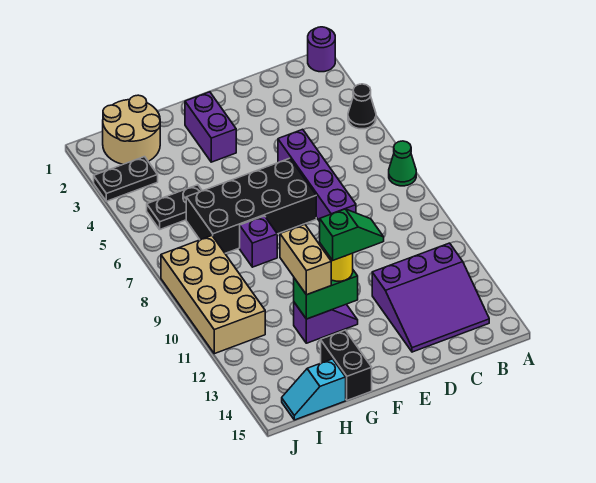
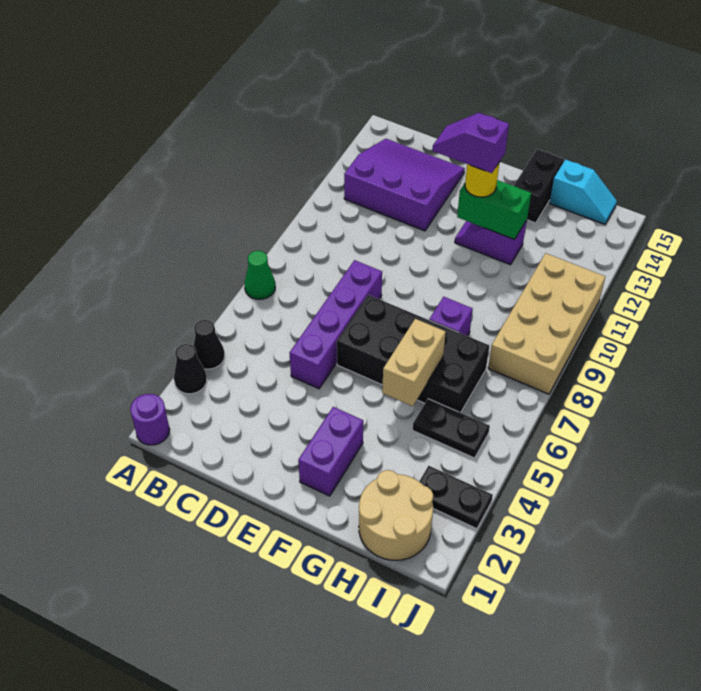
none -> black 1x1 cone [174,344,207,394]
green 1x2 slope [320,209,384,260] -> purple 1x2 slope [432,113,509,173]
tan 1x2 brick [280,224,331,295] -> tan 1x2 brick moved to [382,319,446,406]

